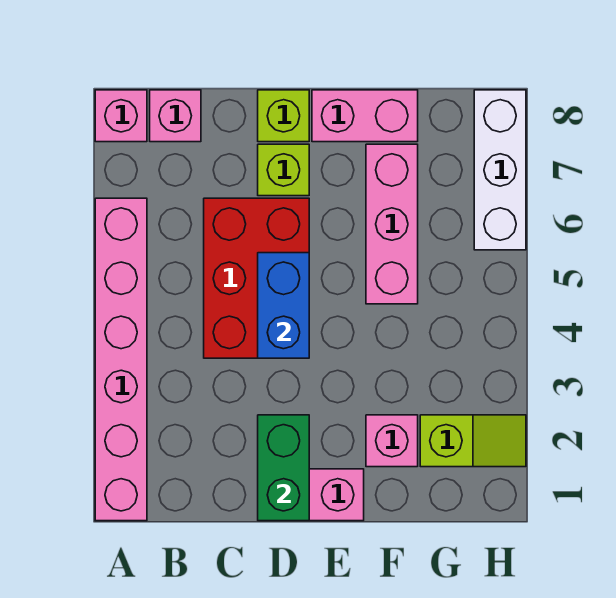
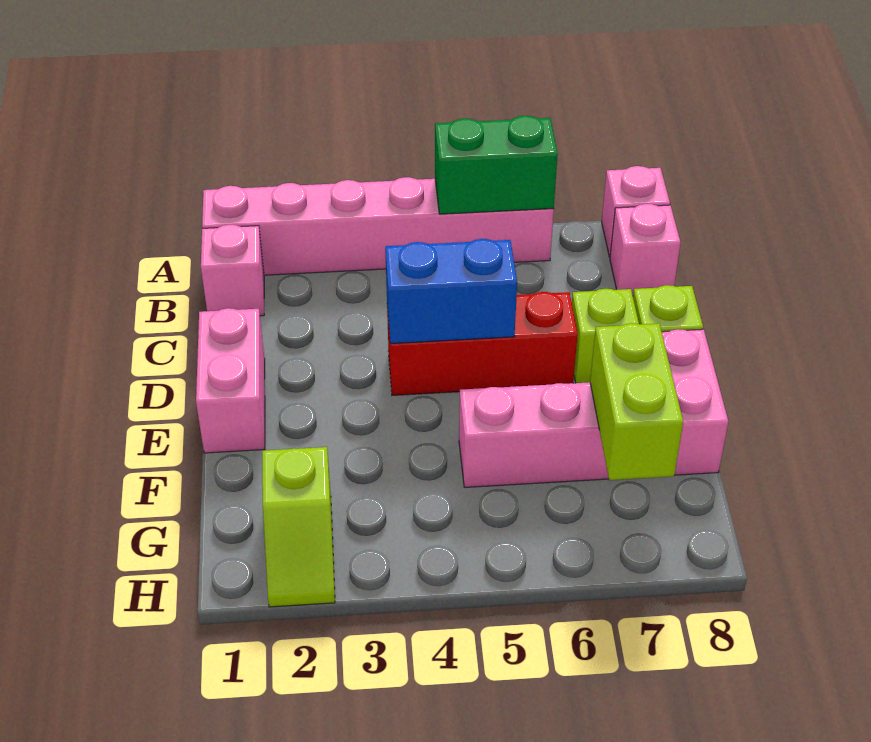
red 2x3 brick [204,198,309,358] -> red 1x3 brick [387,292,578,395]
green 1x2 brick [258,415,309,521] -> green 1x2 brick moved to [435,116,558,214]
pink 1x1 brick [366,415,418,467] -> pink 1x1 brick moved to [201,225,264,316]
none -> lime 1x2 brick [590,323,683,480]
white 1x3 brick [474,90,526,250] -> none

